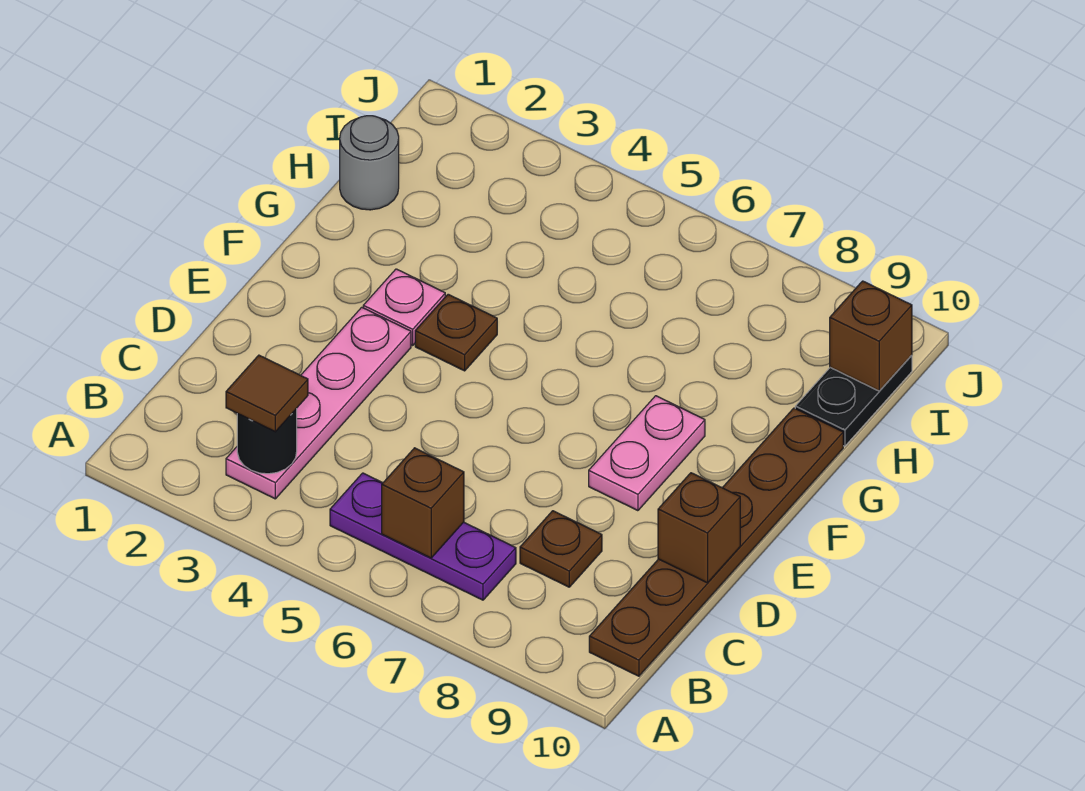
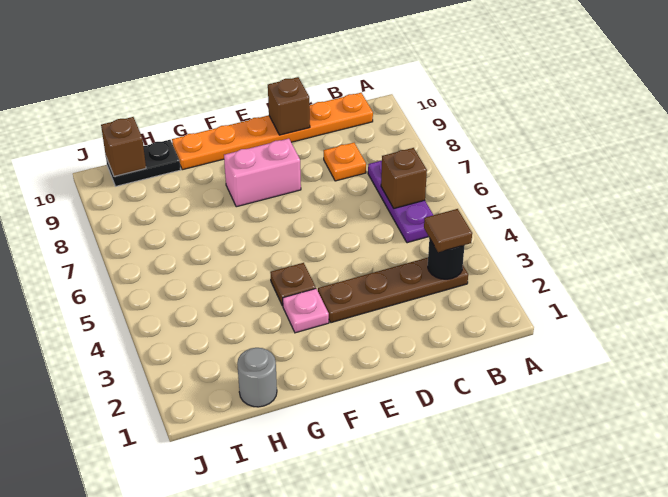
pink 1x4 plate [226,307,411,499] -> brown 1x4 plate [318,258,468,323]
brown 1x6 plate [589,408,843,676] -> orange 1x6 plate [172,93,373,170]
brown 1x1 plate [520,511,602,587] -> orange 1x1 plate [324,143,366,181]
pink 1x2 plate [589,396,705,511] -> pink 1x2 brick [224,139,301,207]

